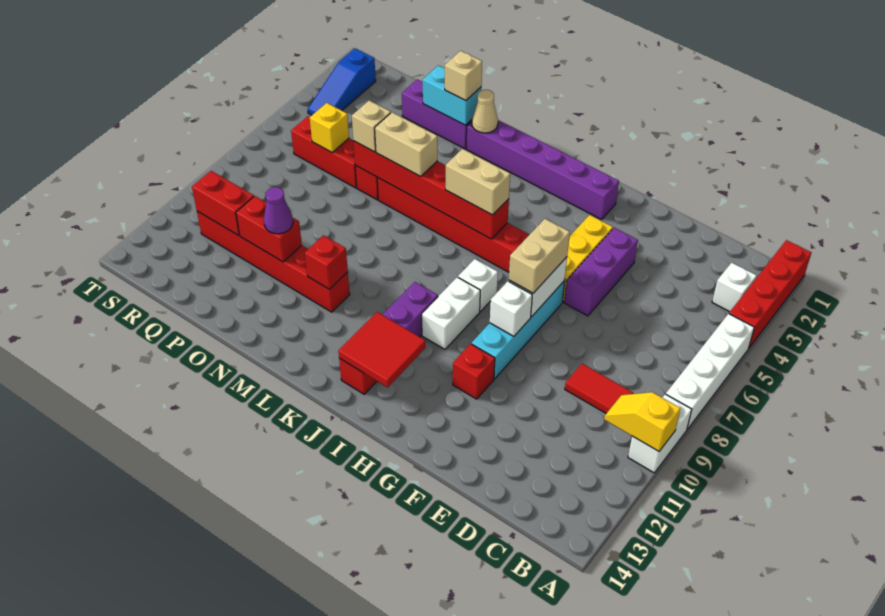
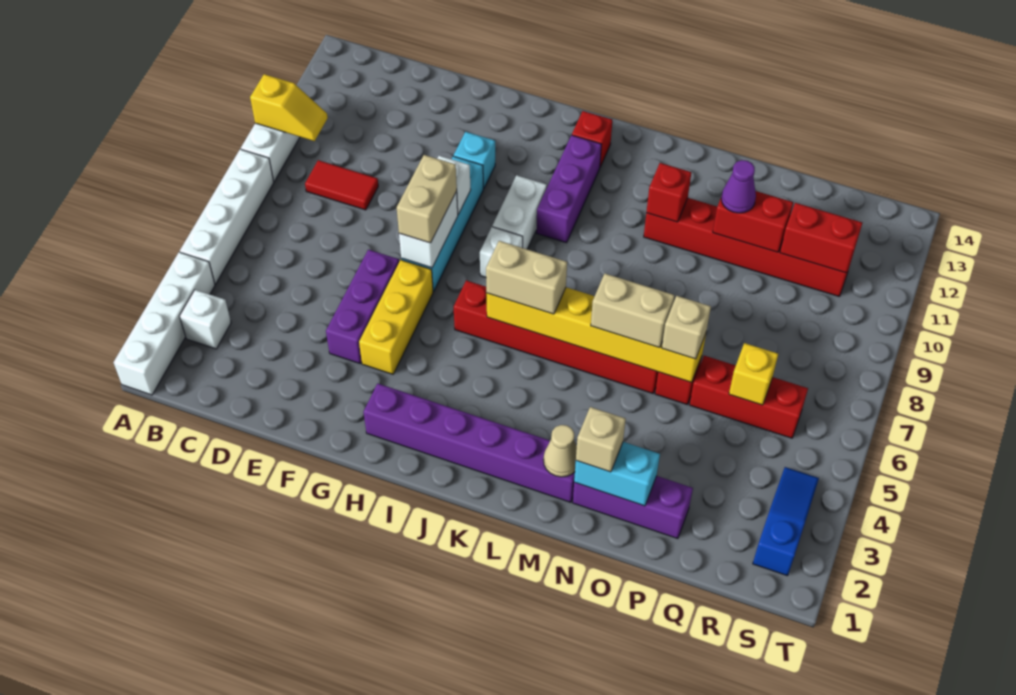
red 1x4 brick [729,240,811,348] -> white 1x4 brick [114,252,215,395]
red 1x1 brick [453,344,495,399] -> cyan 1x1 brick [454,132,495,189]
red 2x2 tile [339,312,426,387] -> none
red 1x6 brick [353,141,509,239] -> yellow 1x6 brick [486,287,706,382]

